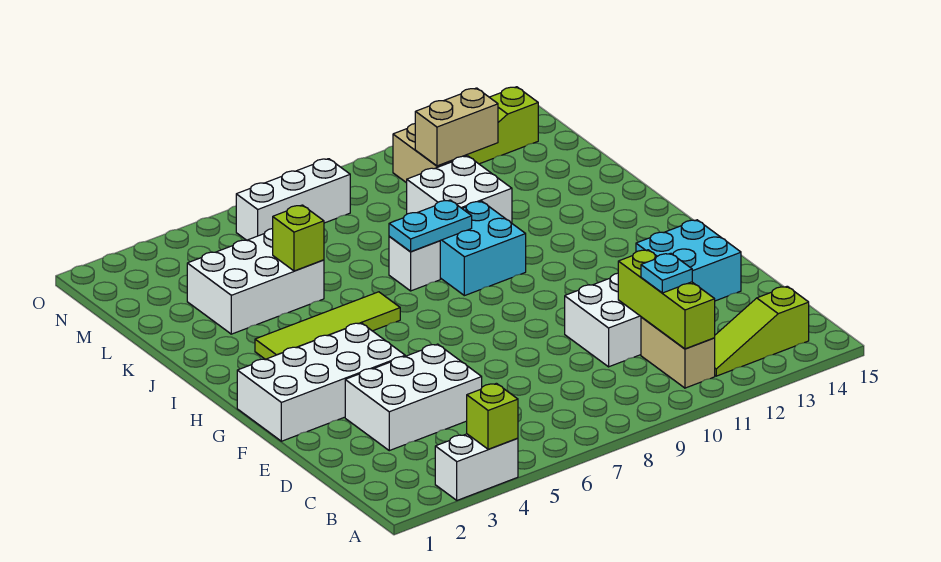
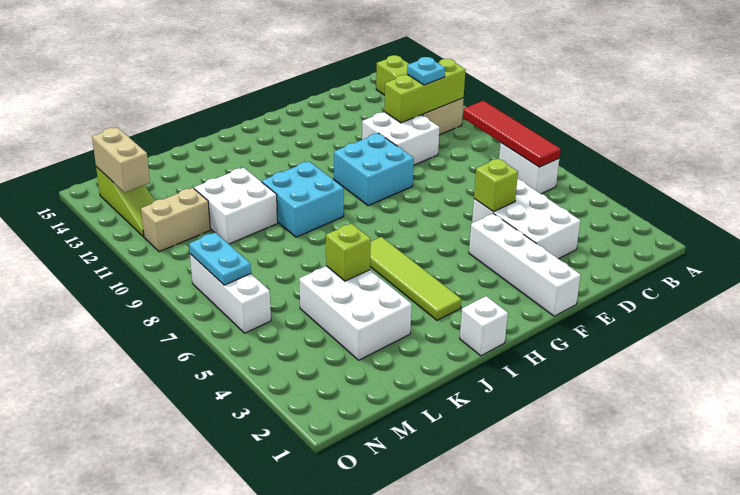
white 1x2 brick [435,434,518,500] -> white 1x2 brick moved to [499,143,559,194]
lime 1x1 brick [467,383,518,449] -> lime 1x1 brick moved to [474,159,518,212]
none -> red 1x4 tile [463,101,561,167]
cyan 2x2 brick [636,220,741,301] -> cyan 2x2 brick moved to [334,133,414,206]
white 2x4 brick [237,323,405,441] -> white 1x4 brick [469,213,581,316]
white 1x1 brick [389,237,440,291] -> white 1x1 brick moved to [460,296,508,356]
cyan 1x2 plate [389,200,472,252] -> cyan 1x2 plate moved to [189,232,251,285]
tan 1x2 brick [415,88,498,166] -> tan 1x2 brick moved to [92,127,150,193]

